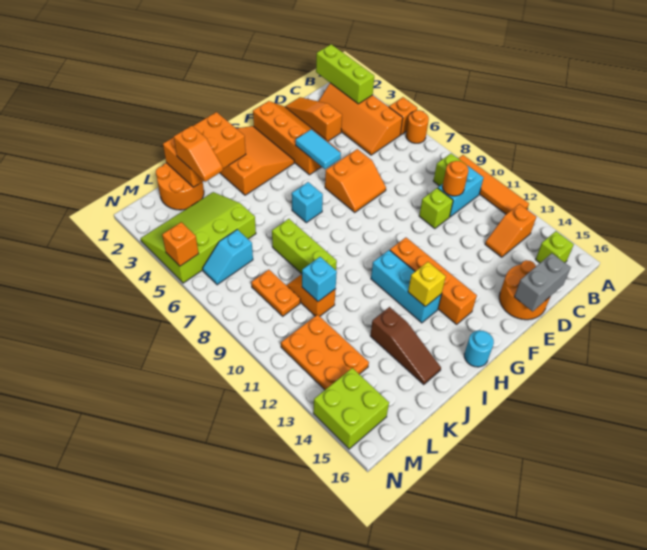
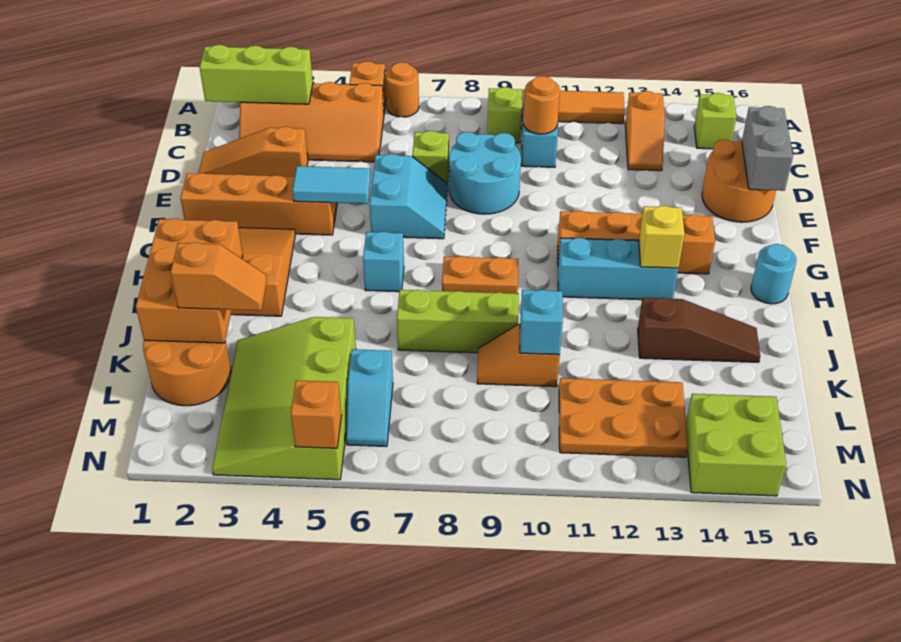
none -> cyan 2x2 round brick [449,132,521,214]
lime 1x1 brick [419,188,453,229] -> lime 1x1 brick moved to [412,131,449,187]
orange 2x2 slope [325,149,386,212] -> cyan 2x2 slope [370,154,447,239]
orange 1x2 plate [251,270,300,316] -> orange 1x2 plate moved to [442,256,518,294]

